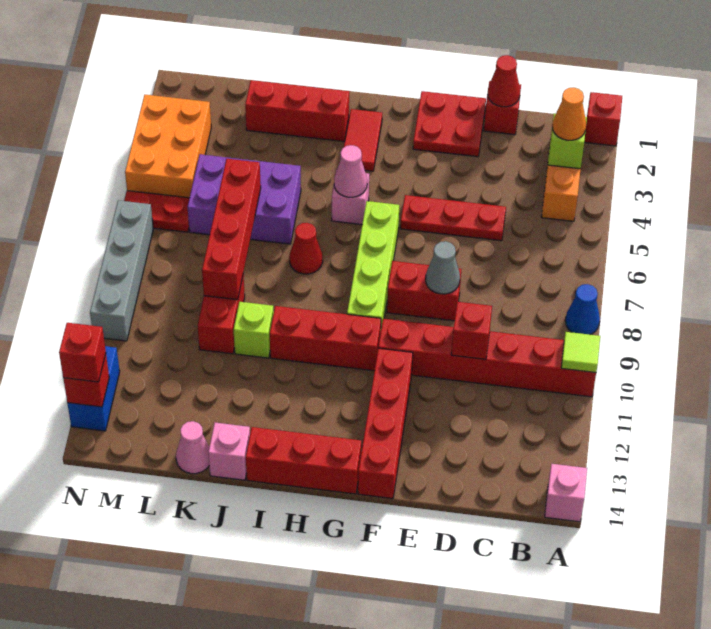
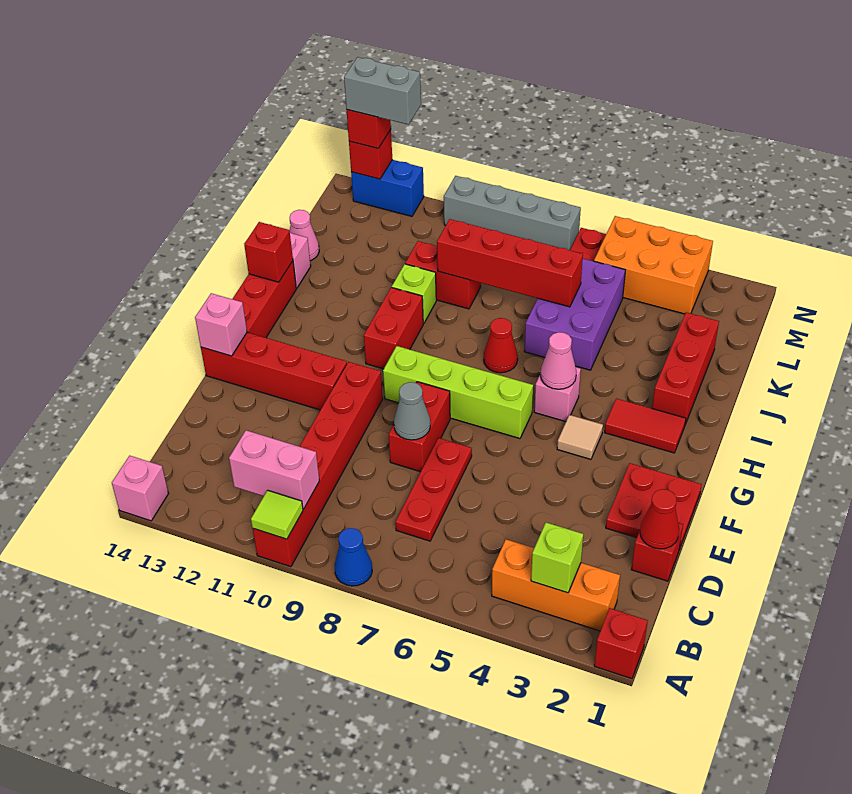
orange 1x1 cone [552,87,586,140] -> none
none -> pink 1x2 brick [229,430,319,509]
red 1x3 plate [400,195,506,241] -> red 1x3 plate moved to [396,438,472,541]
red 1x1 brick [451,302,492,359] -> red 1x1 brick moved to [244,222,293,282]
none -> pink 1x1 brick [195,293,247,356]
none -> tan 1x1 tile [557,415,603,459]
red 1x3 brick [270,306,381,371] -> red 1x2 brick [364,287,423,369]
none -> grey 1x2 brick [344,57,421,125]

